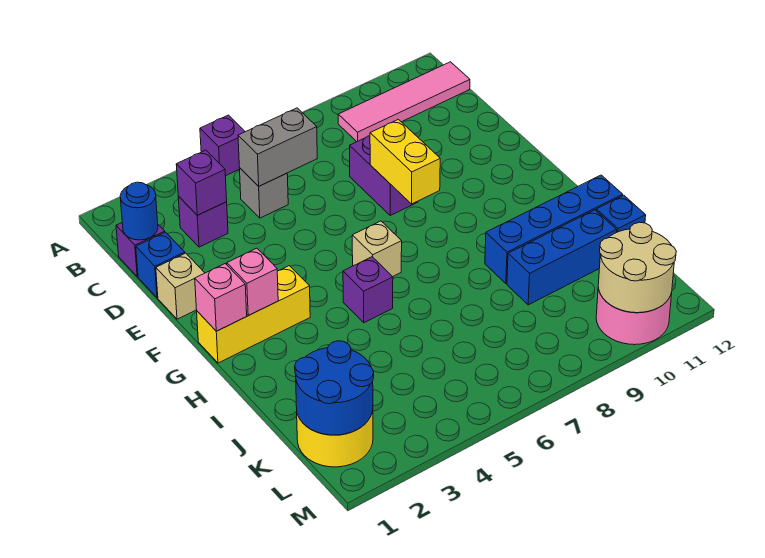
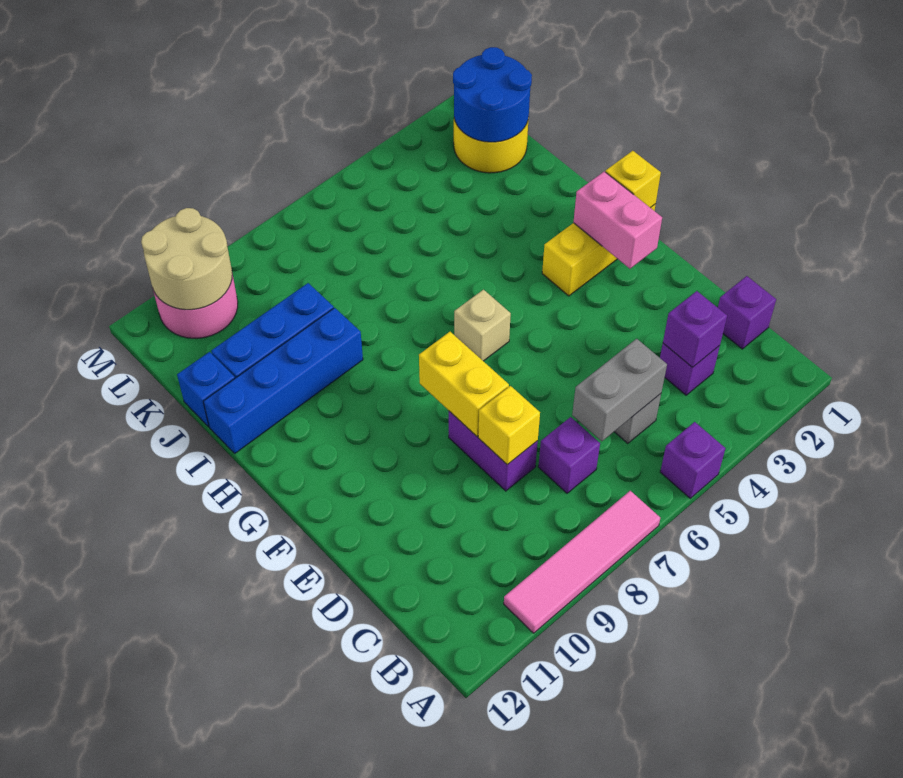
pink 1x4 tile [338,62,470,142] -> pink 1x4 tile moved to [504,491,660,633]
blue 1x1 round brick [120,182,158,240] -> none
blue 1x1 brick [136,232,185,298] -> none
none -> yellow 1x1 brick [478,386,540,465]
tan 1x1 brick [156,253,204,319] -> none
pink 1x1 brick [195,264,247,331] -> yellow 1x1 brick [605,151,661,208]
pink 1x1 brick [227,248,278,316] -> pink 1x2 brick [573,171,662,269]
purple 1x1 brick [343,257,393,323] -> purple 1x1 brick moved to [538,417,600,493]

